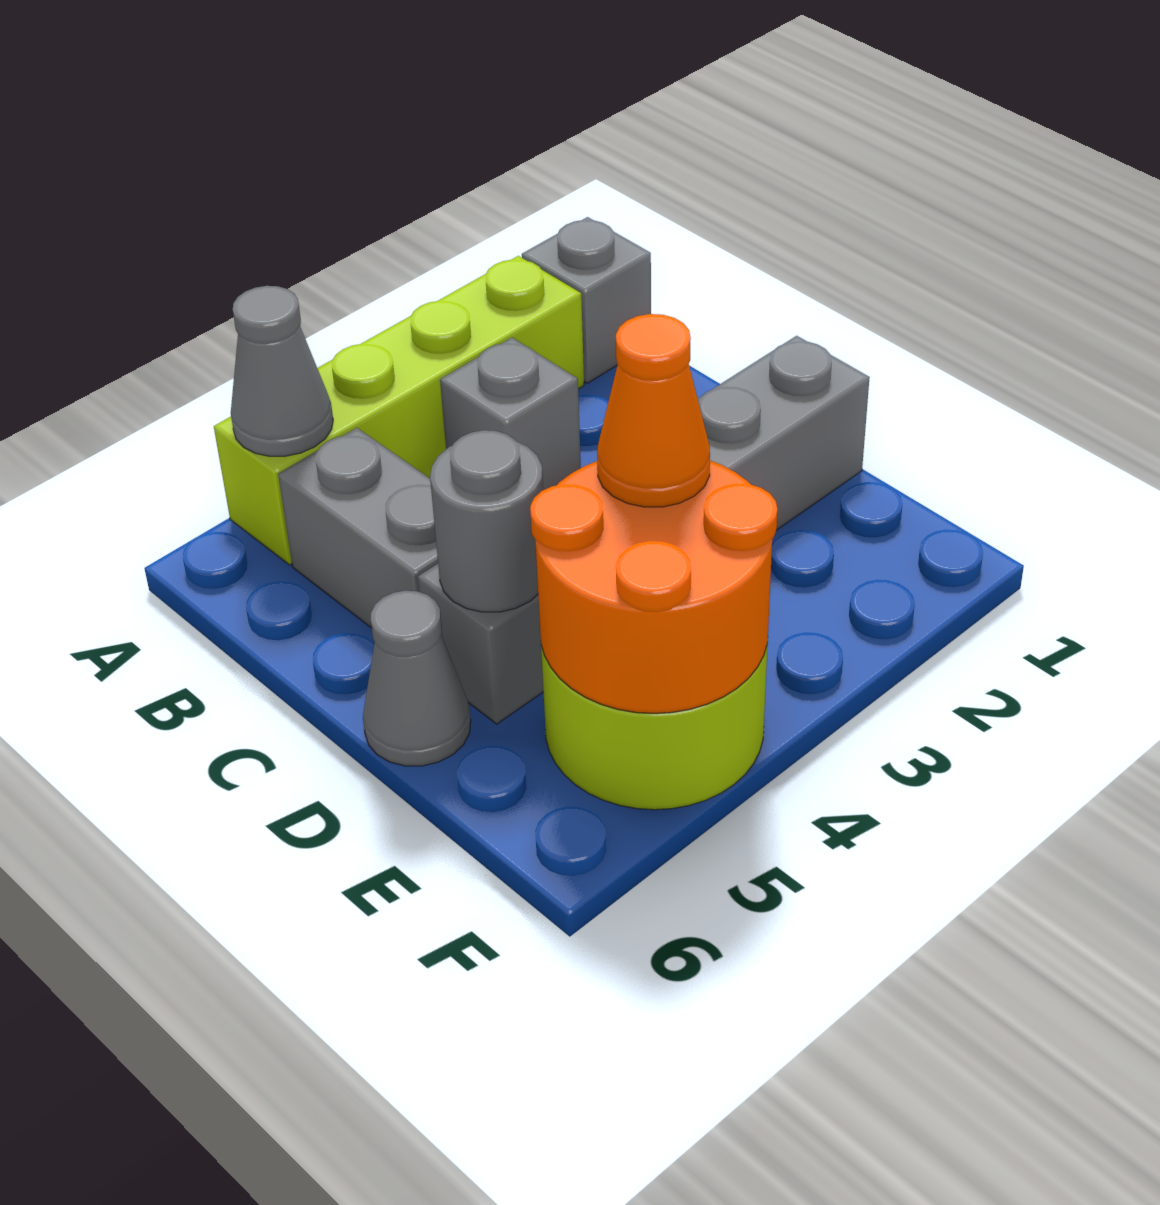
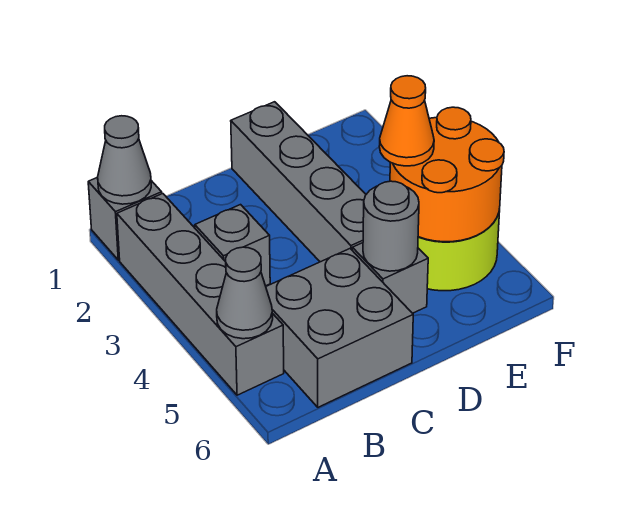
lime 1x4 brick [214,256,584,565] -> grey 1x4 brick [117,194,284,395]
grey 1x2 brick [278,428,438,628] -> grey 2x2 brick [266,249,413,407]
grey 1x1 cone [363,591,471,766] -> grey 1x1 cone moved to [98,116,151,204]

